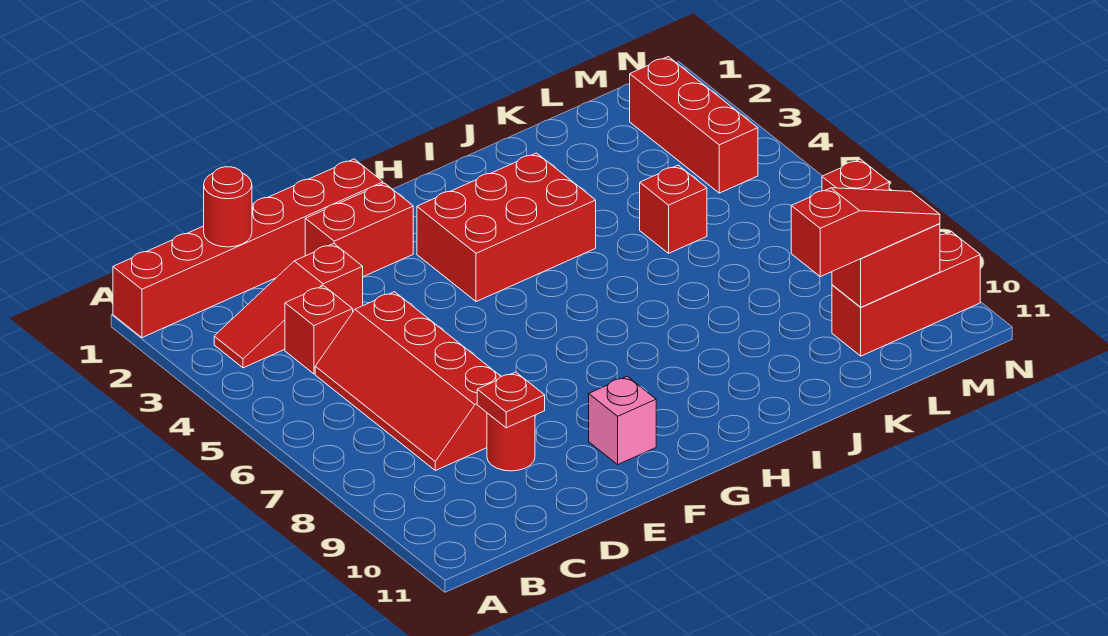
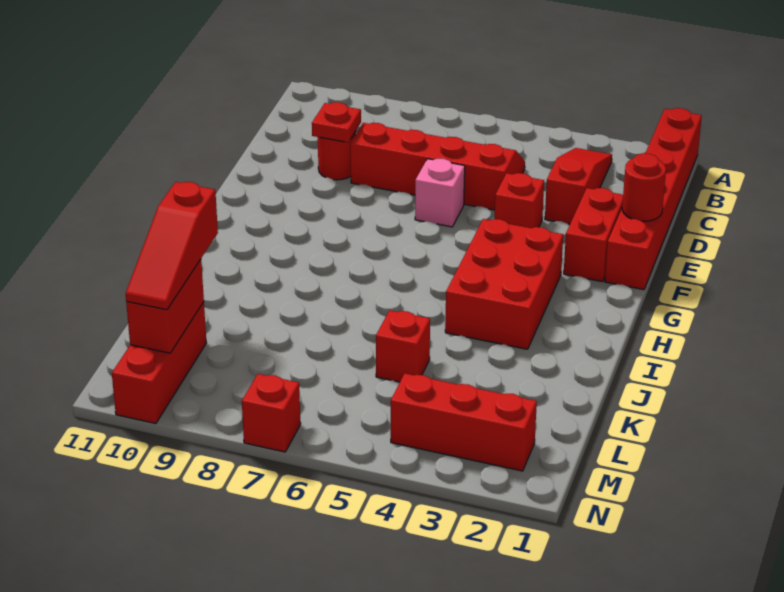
red 1x1 round brick [204,167,252,247] -> red 1x1 round brick moved to [622,153,666,221]
red 1x1 brick [285,286,353,374] -> red 1x1 brick moved to [495,173,544,228]
pink 1x1 brick [589,376,656,464] -> pink 1x1 brick moved to [415,159,465,227]

